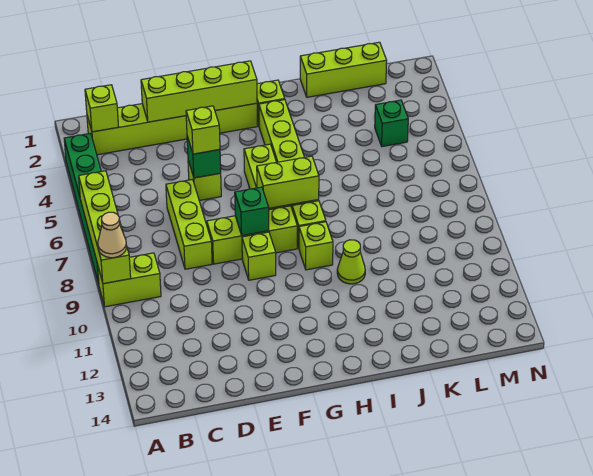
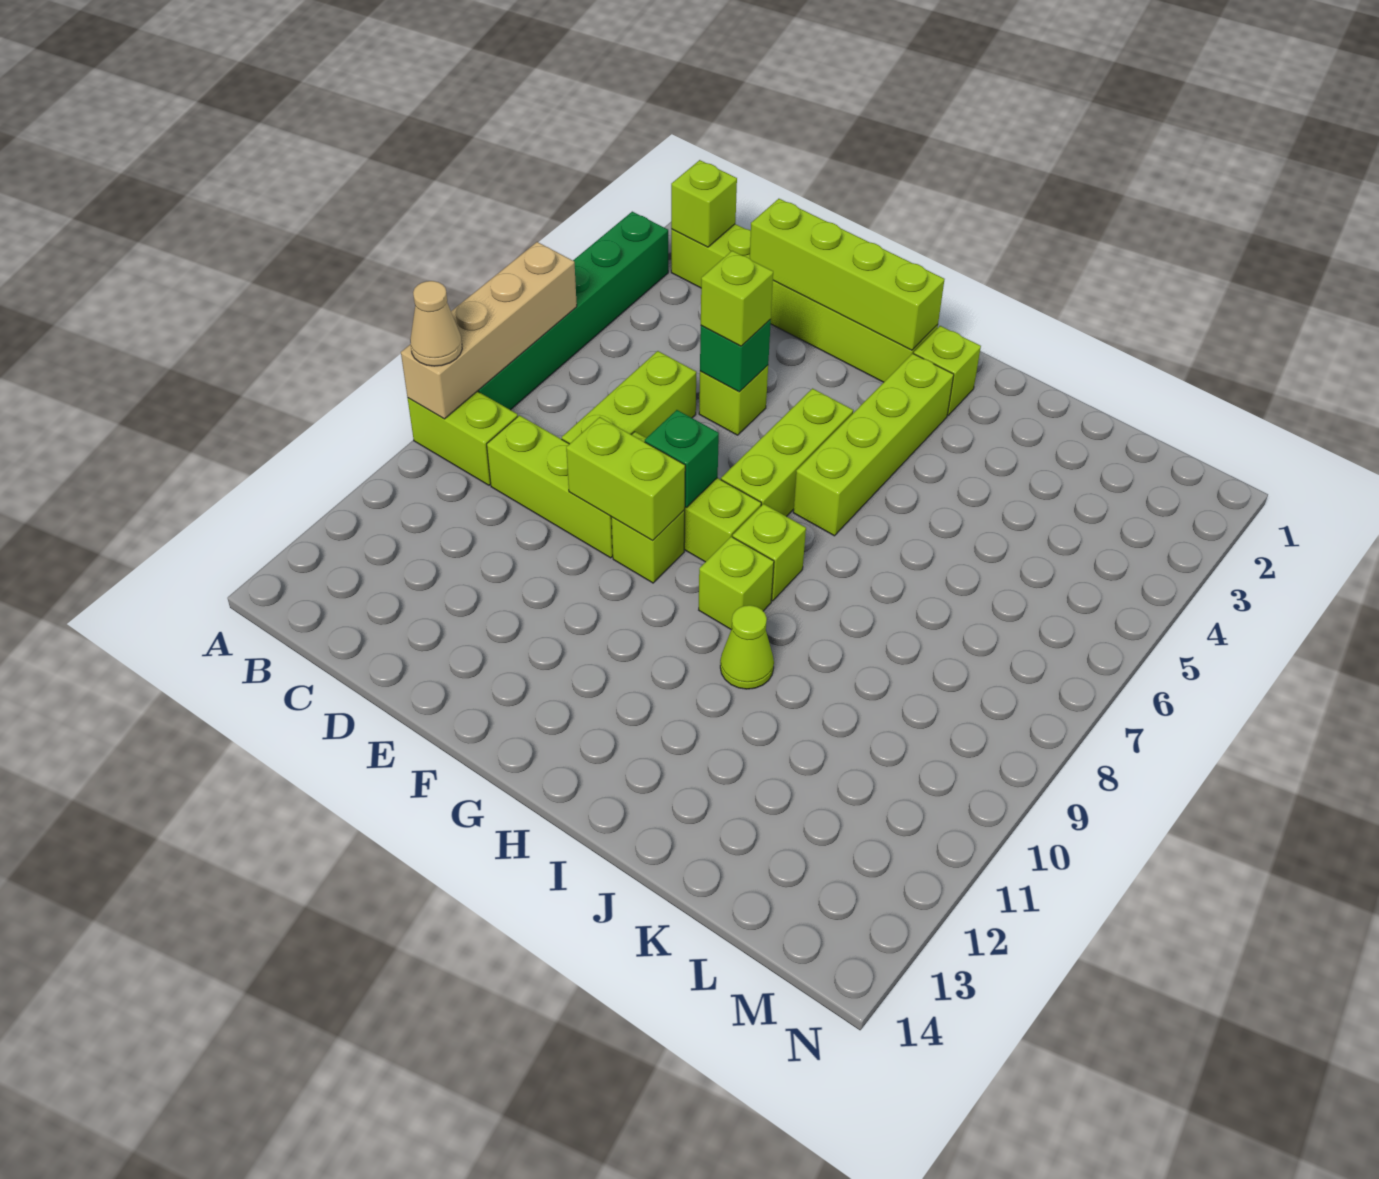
lime 1x4 brick [79,171,131,284] -> tan 1x4 brick [401,242,577,419]
lime 1x2 brick [257,156,319,208] -> lime 1x2 brick moved to [566,417,685,540]
lime 1x3 brick [300,42,387,97] -> lime 1x3 brick moved to [487,415,613,558]
green 1x1 brick [375,100,408,147] -> none

